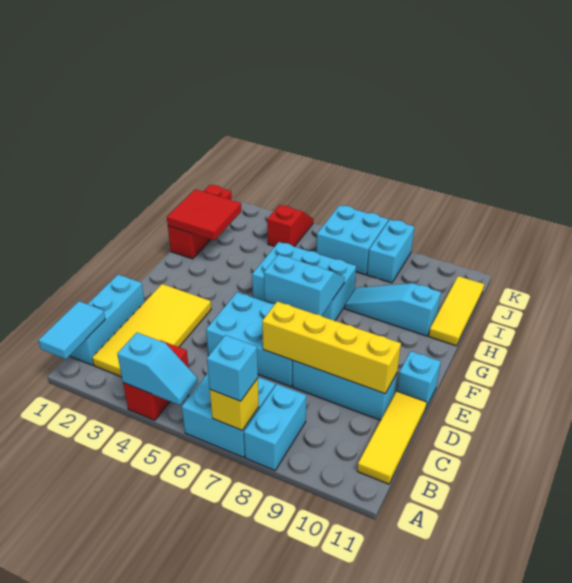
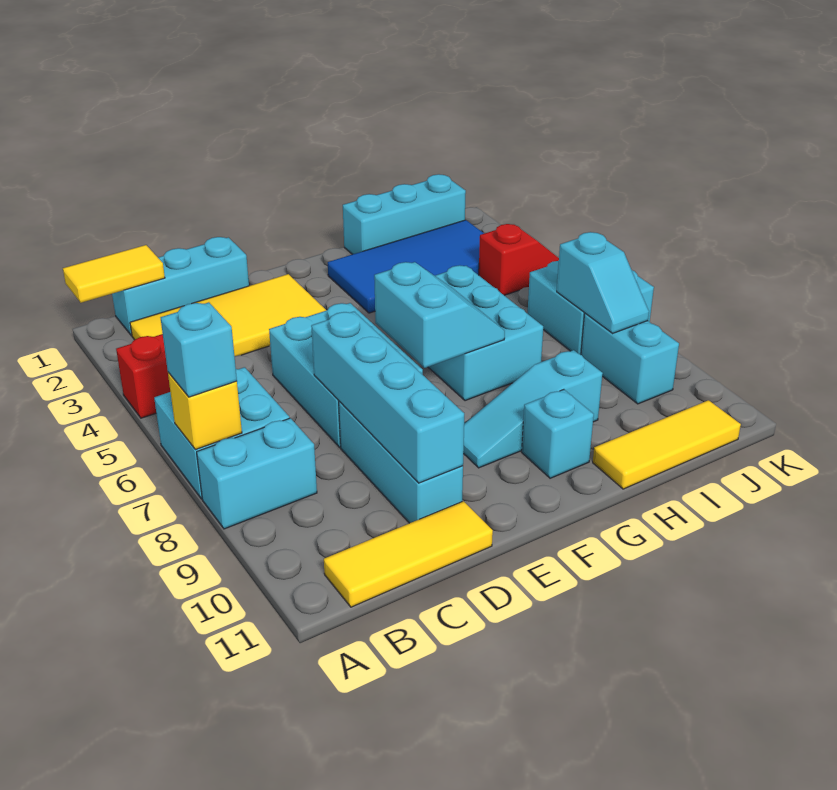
cyan 1x2 tile [38,301,105,359] -> yellow 1x2 tile [63,245,165,303]
cyan 1x2 slope [117,333,198,405] -> cyan 1x2 slope moved to [557,232,649,334]
yellow 1x4 brick [262,301,401,394] -> cyan 1x4 brick [311,312,464,483]
cyan 1x1 brick [397,351,441,408] -> cyan 1x1 brick moved to [522,390,594,478]
none -> blue 2x4 tile [328,220,484,313]
red 1x3 brick [168,185,232,259] -> cyan 1x3 brick [343,174,466,254]
red 2x2 tile [167,189,241,240] -> none
cyan 1x3 slope [345,283,441,336] -> cyan 1x3 slope turned to [463,350,603,468]
cyan 1x2 brick [367,220,414,283] -> cyan 1x2 brick turned to [581,313,679,404]

